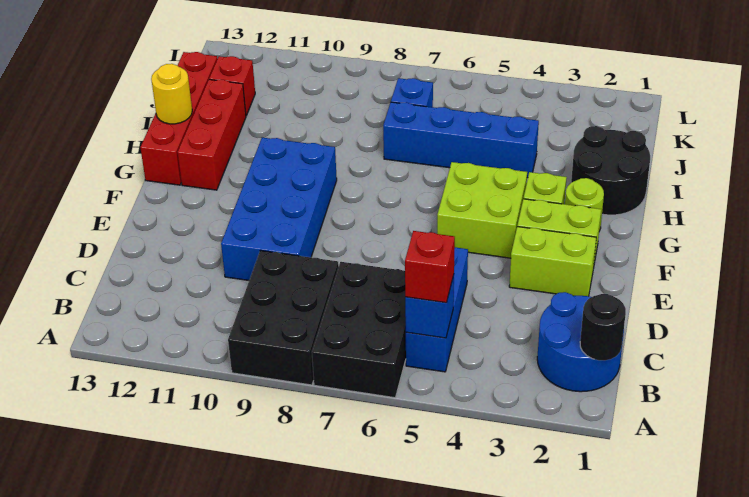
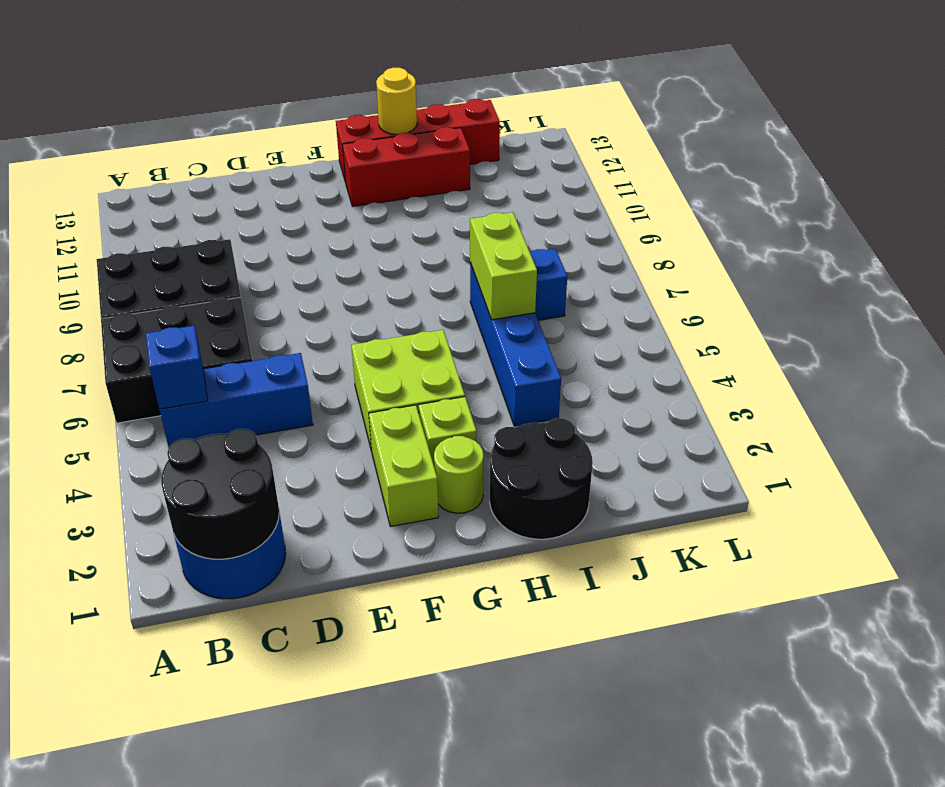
black 1x1 round brick [580,294,626,360] -> black 2x2 round brick [161,429,279,559]
red 1x1 brick [405,231,455,303] -> none
blue 2x4 brick [221,138,337,280] -> none
lime 1x2 brick [509,227,596,296] -> lime 1x2 brick moved to [470,212,537,320]
red 1x1 brick [209,56,255,116] -> none

